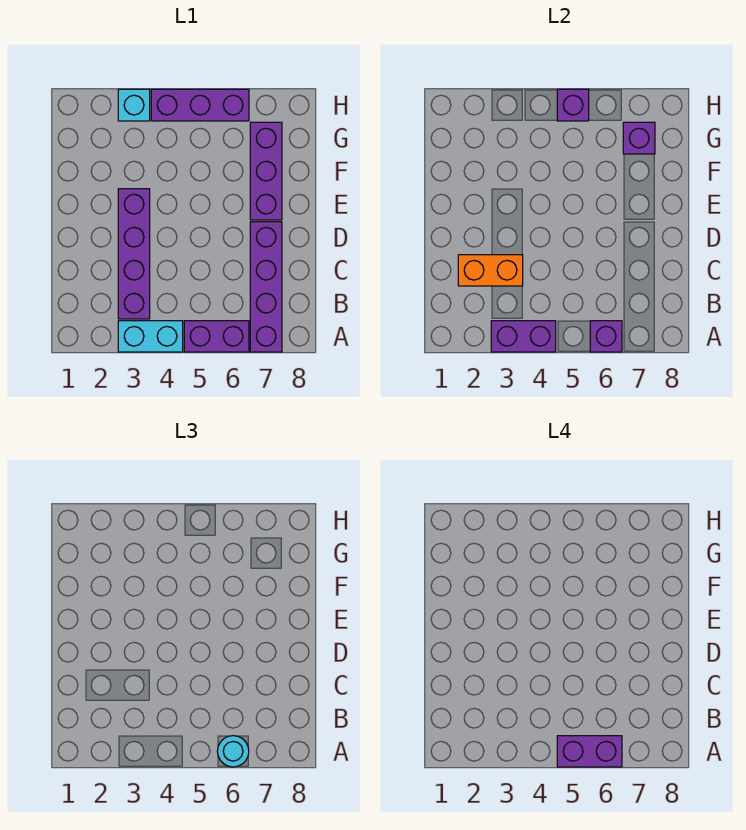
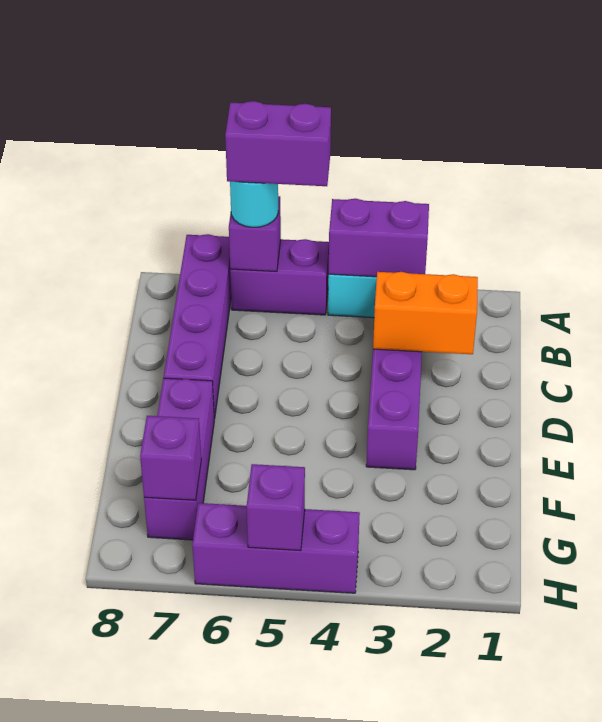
cyan 1x1 brick [118,89,150,121] -> none

